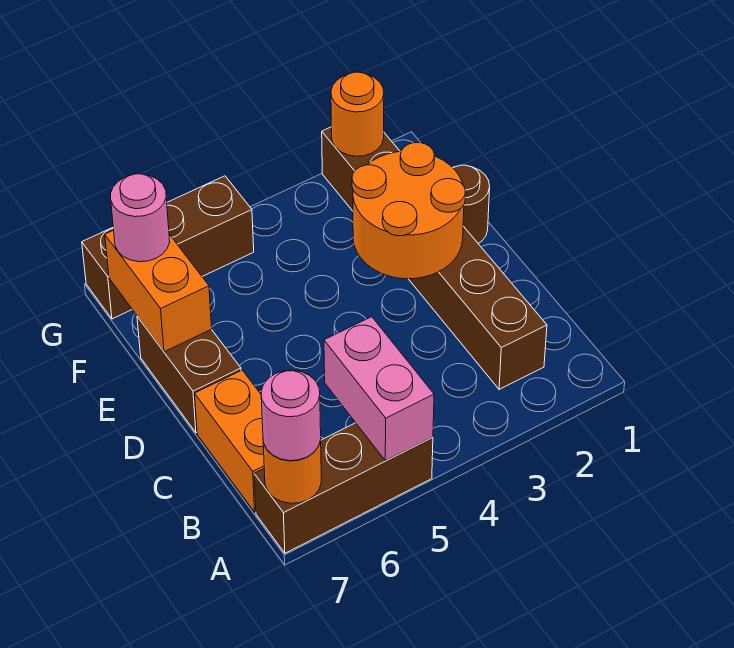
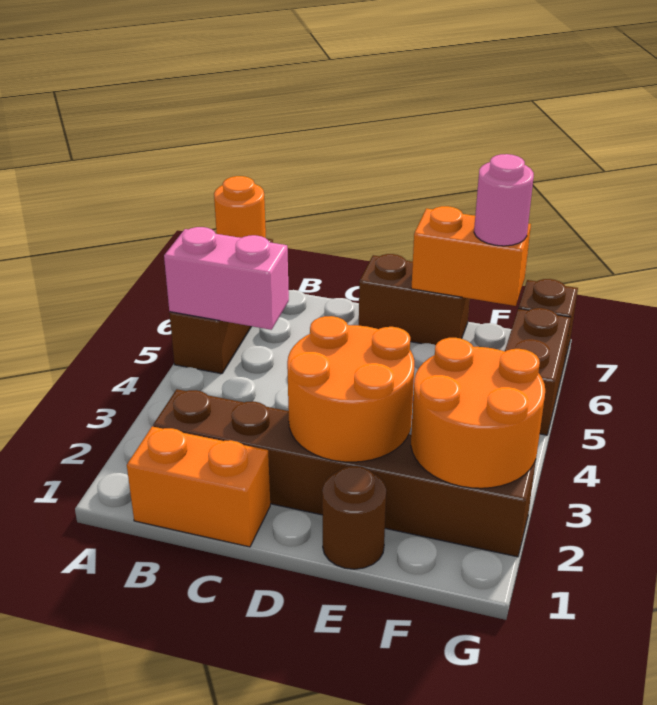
pink 1x1 round brick [261,370,321,461] -> none
orange 1x2 brick [195,370,264,512] -> orange 1x2 brick moved to [127,427,270,547]
orange 1x1 round brick [331,72,384,156] -> orange 2x2 round brick [411,338,545,488]

